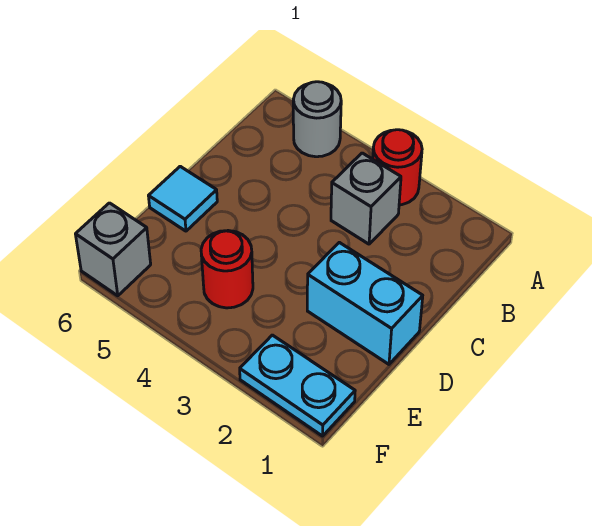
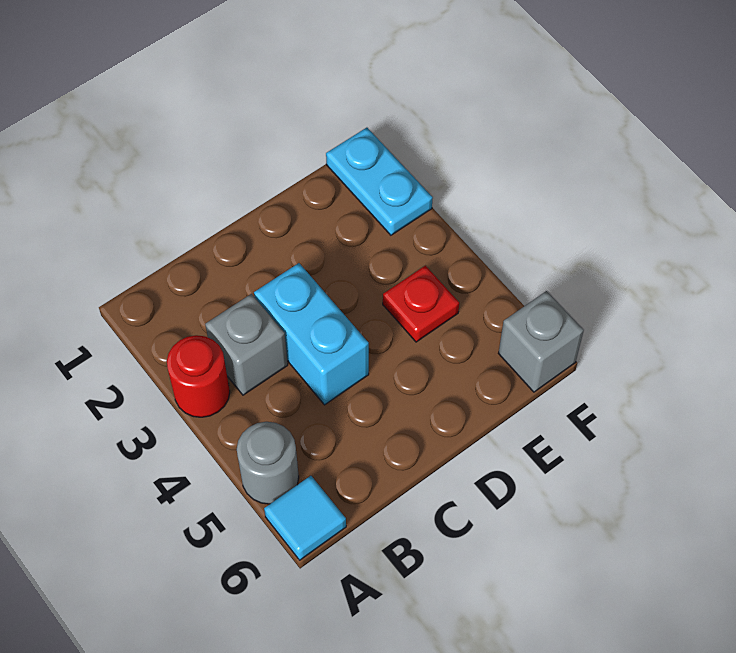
cyan 1x2 brick [307,242,423,364] -> cyan 1x2 brick moved to [254,263,369,405]
cyan 1x1 tile [149,166,217,231] -> cyan 1x1 tile moved to [264,476,346,560]
red 1x1 round brick [201,231,253,308] -> red 1x1 plate [383,266,459,342]

